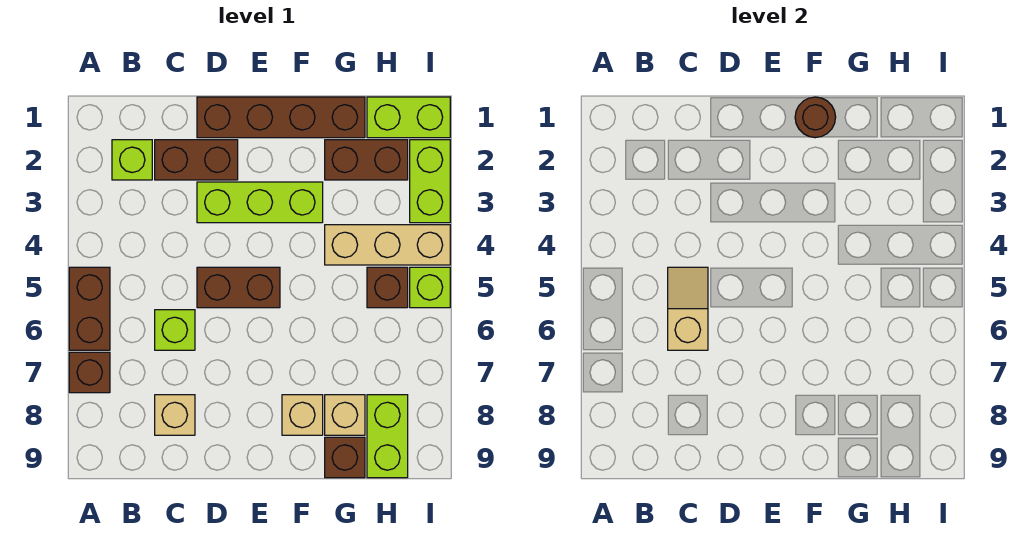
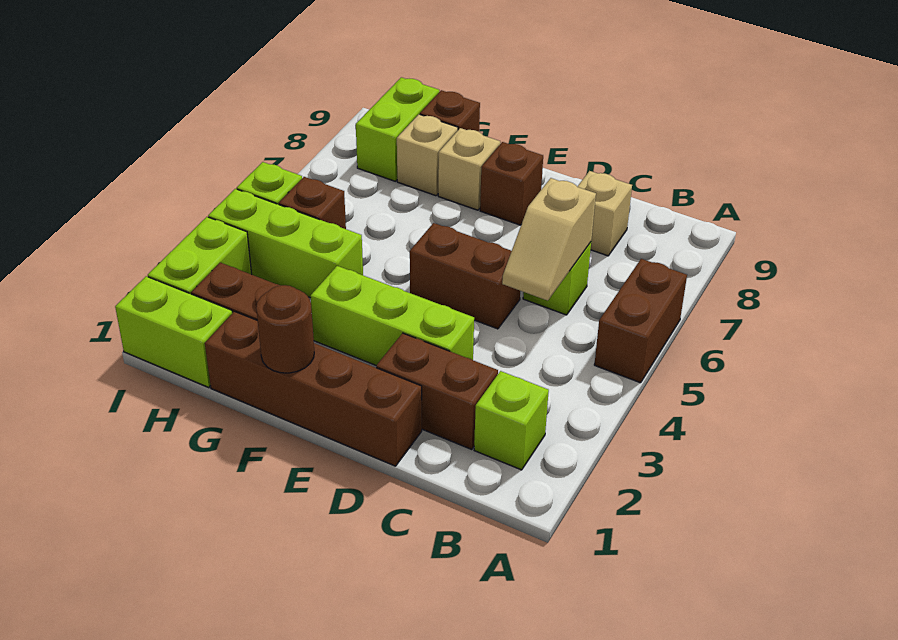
brown 1x1 brick [69,352,110,393] -> brown 1x1 brick moved to [480,142,543,225]
tan 1x3 brick [325,225,450,265] -> lime 1x3 brick [208,189,363,298]

